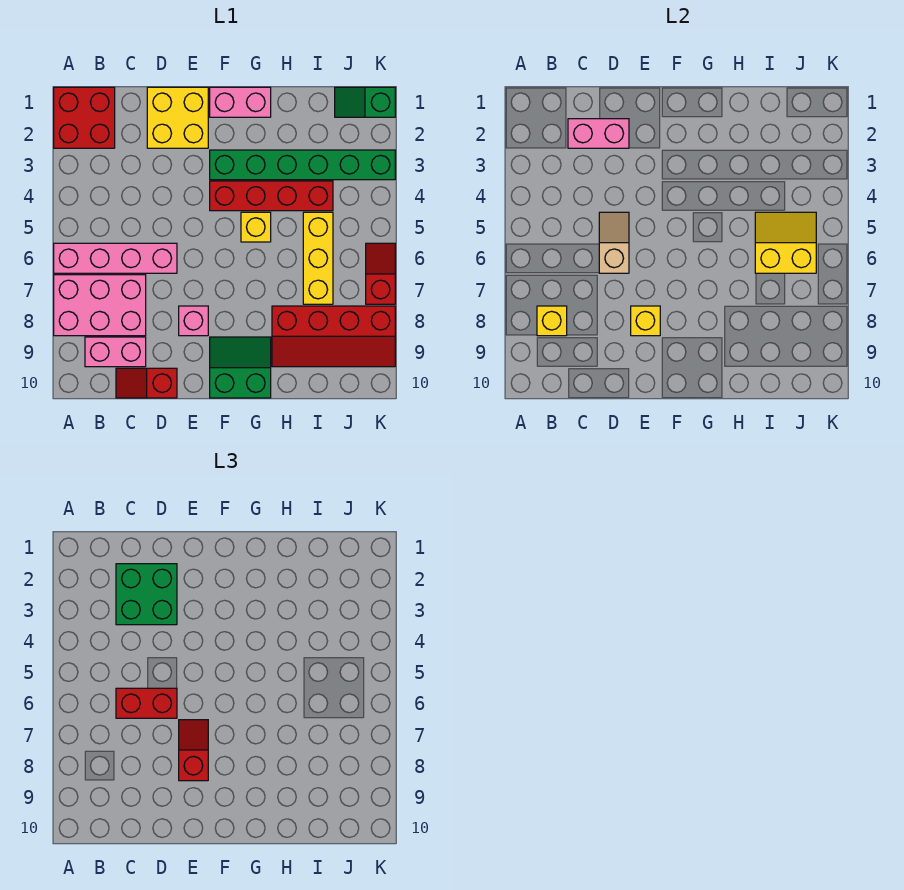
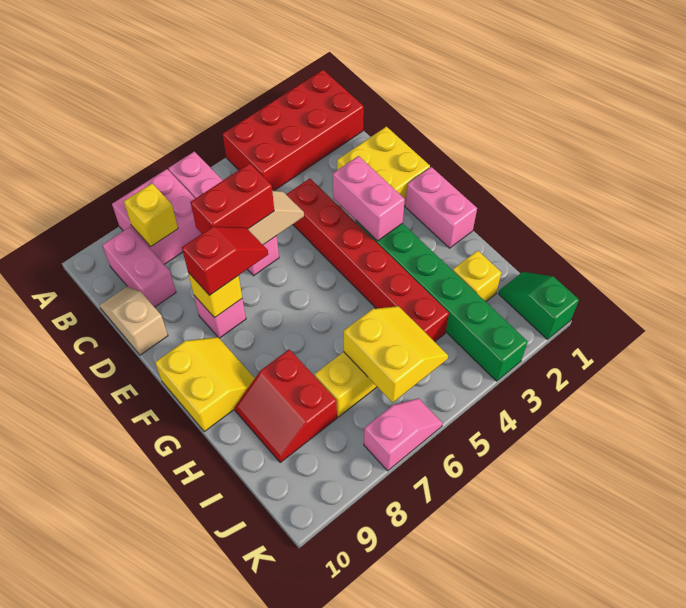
red 2x2 brick [54,87,115,148] -> red 2x4 brick [223,70,364,191]
pink 2x3 brick [54,275,146,336] -> pink 2x2 brick [112,169,202,264]
pink 1x2 brick [568,119,629,148] -> pink 1x2 brick moved to [333,156,405,241]
green 2x2 brick [116,564,177,625] -> none
red 1x2 brick [116,688,177,718] -> red 1x2 brick turned to [191,163,274,233]
red 1x2 slope [116,368,177,398] -> tan 1x2 slope [100,287,168,355]
red 1x4 brick [210,181,333,211] -> red 1x6 brick [286,178,449,342]
green 2x2 slope [210,337,271,398] -> yellow 2x2 slope [155,337,255,432]
yellow 1x1 brick [241,212,271,242] -> yellow 1x1 brick moved to [453,250,501,302]
red 2x4 slope [272,306,395,367] -> red 2x2 slope [234,349,337,463]
red 1x2 slope [366,243,395,304] -> pink 1x2 slope [364,398,443,471]

